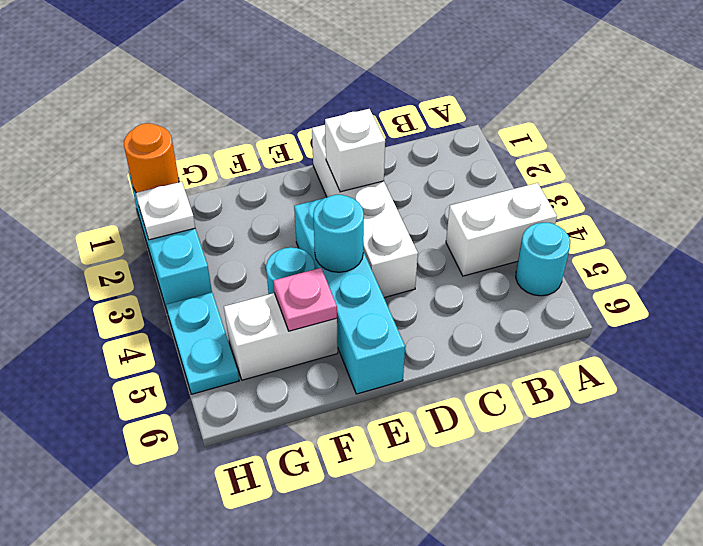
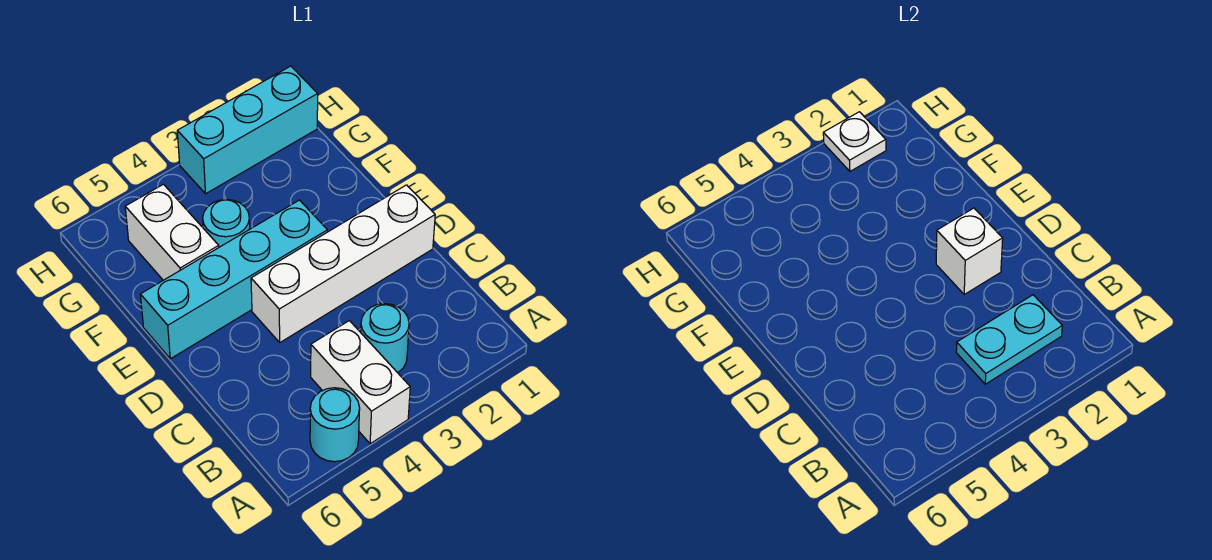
cyan 1x1 round brick [313,195,364,272] -> cyan 1x1 round brick moved to [361,304,409,373]
pink 1x1 plate [273,268,337,331] -> none
orange 1x1 round brick [124,123,179,193] -> none
cyan 1x2 plate [166,293,239,394] -> cyan 1x2 plate moved to [956,295,1062,384]

